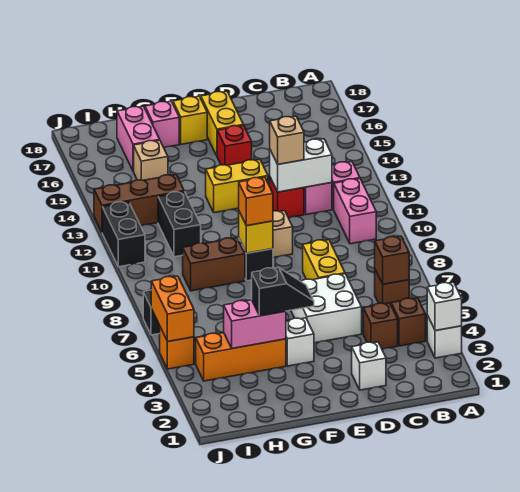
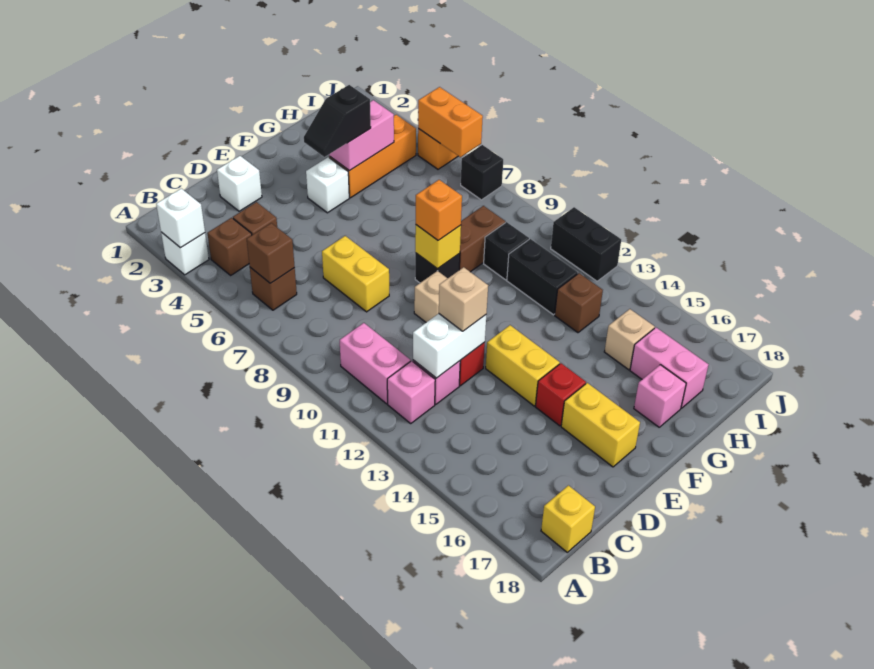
white 2x2 brick [291,274,362,343] -> none
yellow 1x2 brick [206,160,268,213] -> yellow 1x2 brick turned to [486,325,560,406]
yellow 1x1 brick [173,96,207,144] -> yellow 1x1 brick moved to [541,485,595,552]
none -> black 1x1 brick [484,222,529,280]
brown 1x3 brick [94,175,184,232] -> brown 1x1 brick [555,273,603,333]

